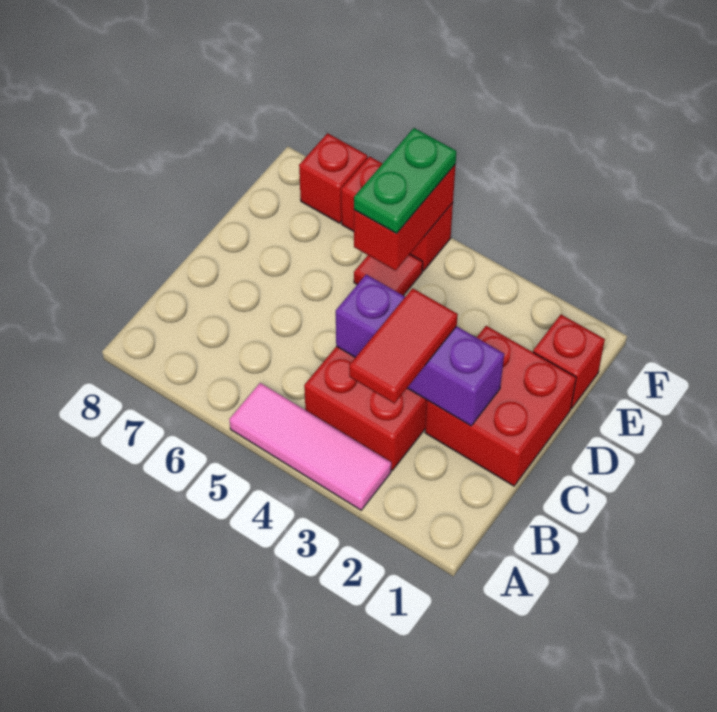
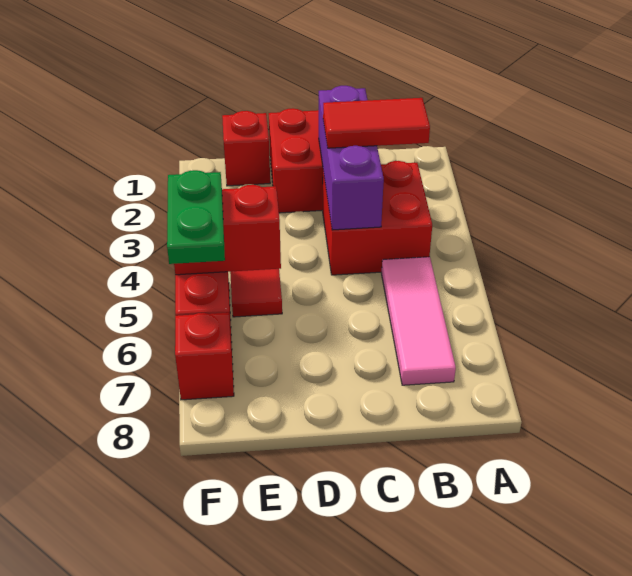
pink 1x3 tile [229,383,391,510] -> pink 1x3 tile moved to [382,257,456,385]
green 1x2 plate [354,128,456,234] -> green 1x2 plate turned to [167,170,225,264]

